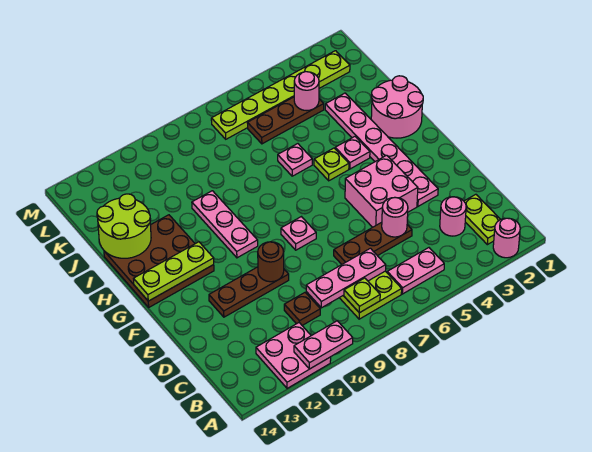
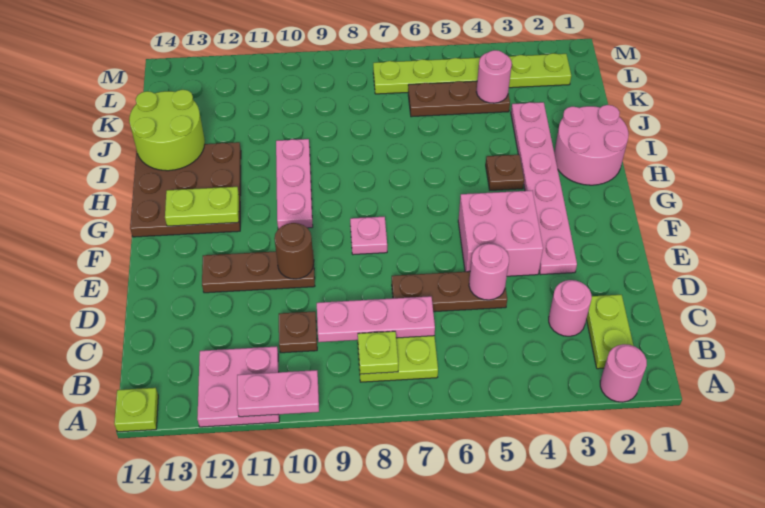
pink 1x2 plate [387,248,444,294] -> none
lime 1x3 plate [134,242,214,301] -> lime 1x2 plate [165,187,239,226]
pink 1x1 plate [335,137,370,169] -> brown 1x1 plate [486,155,524,190]
lime 1x1 plate [314,148,349,181] -> lime 1x1 plate moved to [114,388,158,432]
pink 1x1 plate [278,144,312,176] -> none

